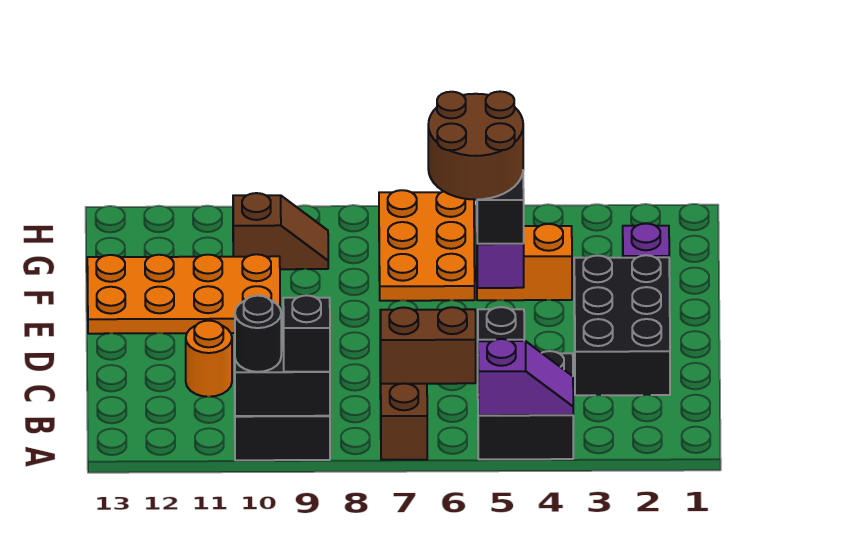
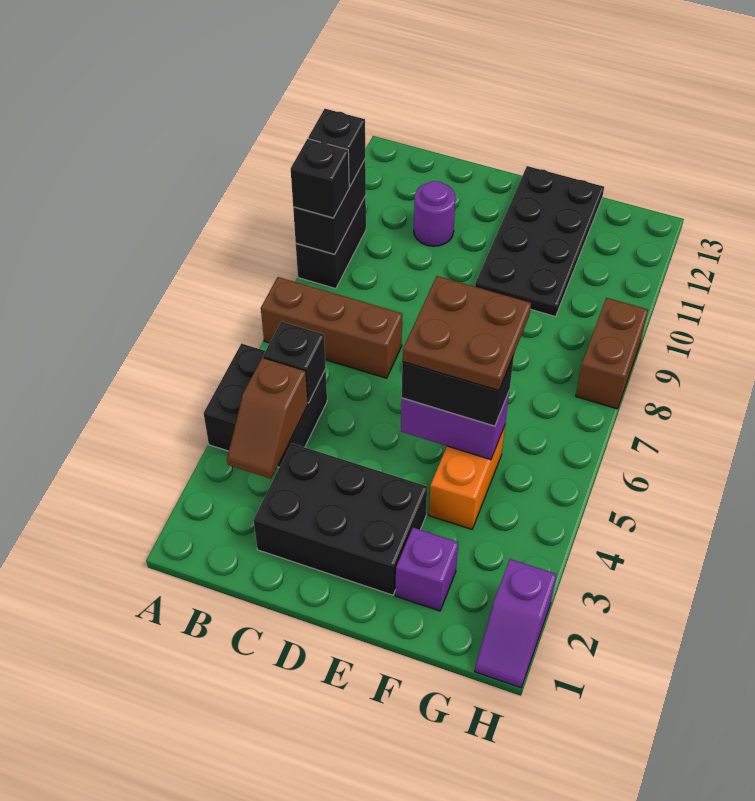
purple 1x2 slope [478,339,573,415] -> purple 1x2 slope moved to [475,559,557,688]
black 1x1 round brick [235,296,281,372] -> black 1x1 brick [308,109,365,187]
brown 1x2 brick [380,307,476,384] -> brown 1x2 brick moved to [576,298,648,409]
orange 1x1 round brick [186,321,232,397] -> purple 1x1 round brick [414,181,456,246]
brown 2x2 round brick [428,92,523,200] -> brown 2x2 plate [402,276,531,390]
orange 2x4 plate [87,254,280,334] -> black 2x4 plate [475,166,604,317]
orange 2x3 plate [379,190,475,301] -> none
brown 1x2 slope [233,193,328,269] -> brown 1x2 slope moved to [227,358,308,479]

